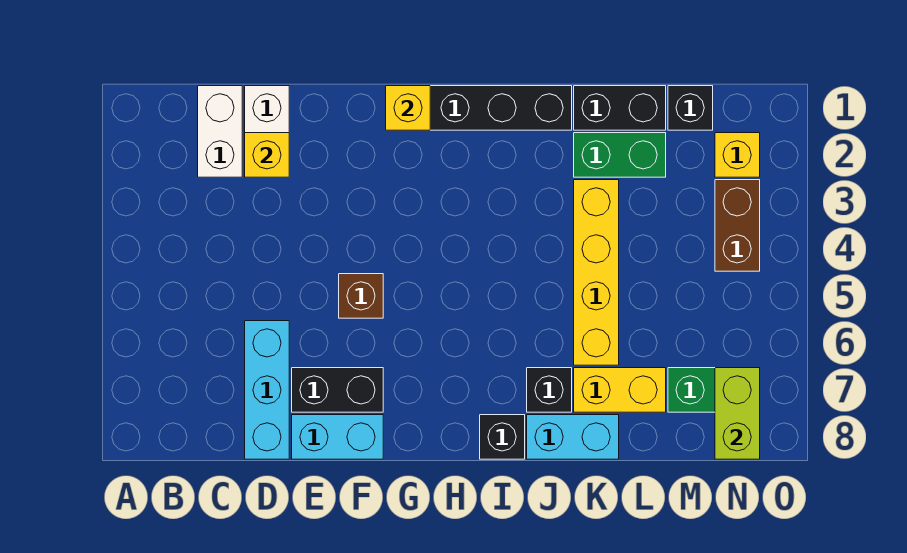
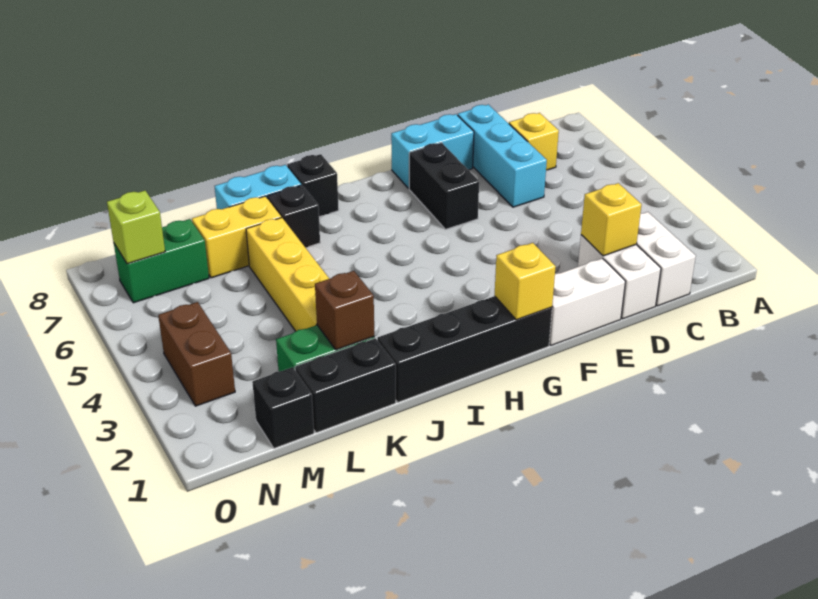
none -> white 1x2 brick [549,258,625,345]
black 1x2 brick [292,368,383,412] -> black 1x2 brick turned to [409,143,479,229]
brown 1x1 brick [339,274,383,318] -> brown 1x1 brick moved to [315,271,374,350]
yellow 1x1 brick [715,133,760,177] -> yellow 1x1 brick moved to [509,113,559,170]
lime 1x2 brick [715,368,760,459] -> lime 1x1 brick [107,191,165,264]

